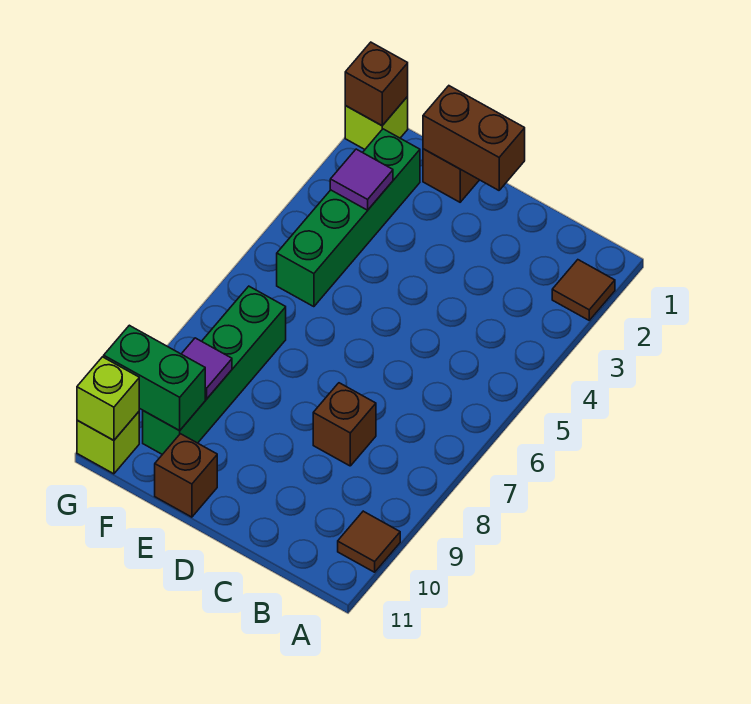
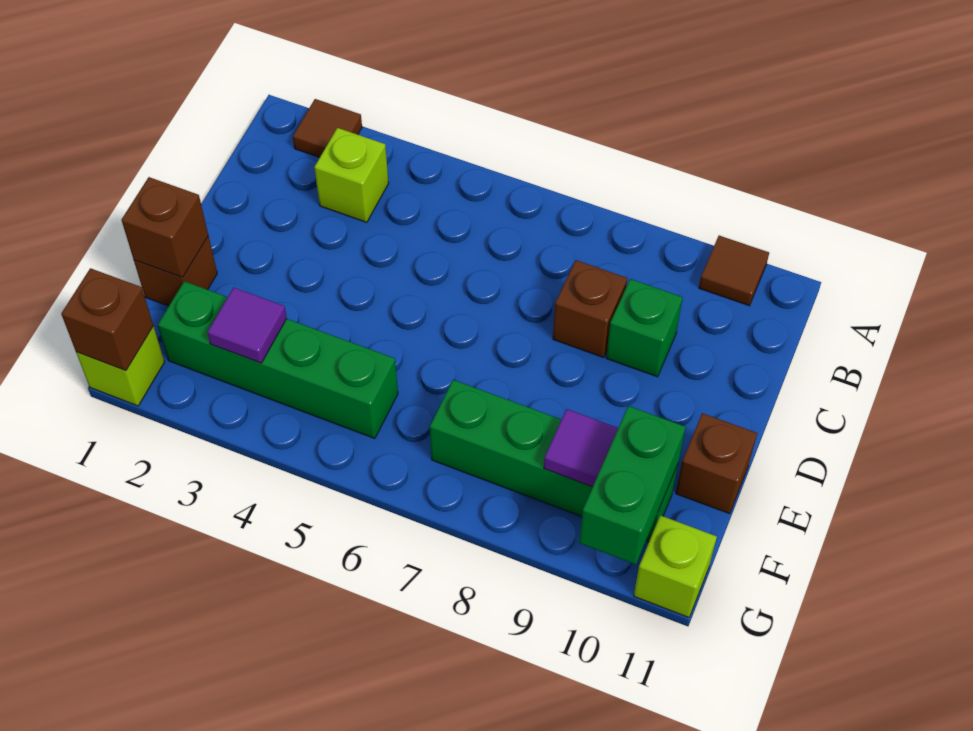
none -> green 1x1 brick [606,279,683,377]
brown 1x2 brick [423,86,525,190] -> brown 1x1 brick [121,177,208,277]
lime 1x1 brick [77,357,139,440] -> lime 1x1 brick moved to [314,128,389,222]

